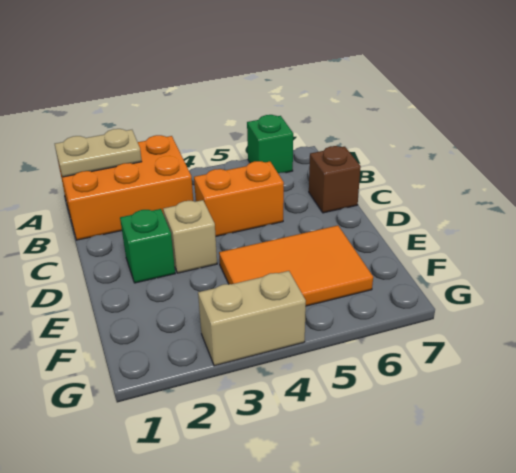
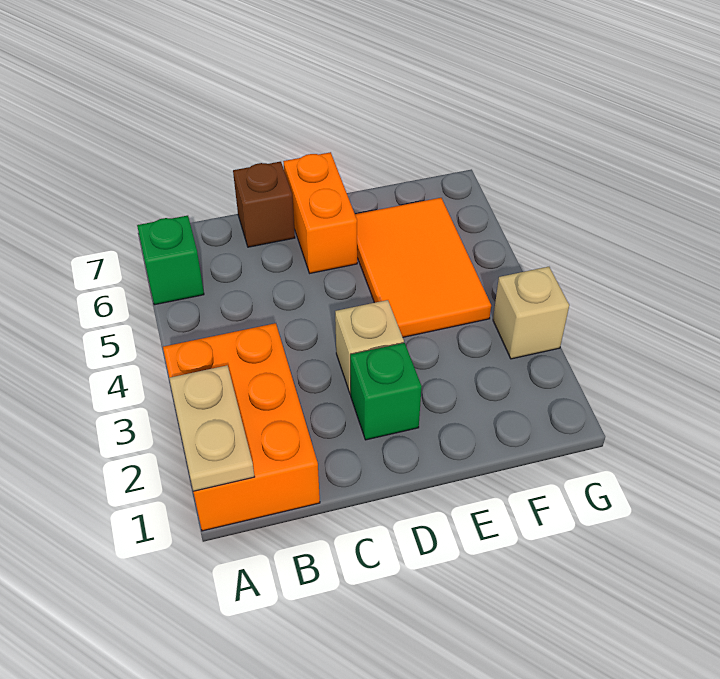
orange 1x2 brick [194,161,284,236] -> orange 1x2 brick moved to [283,152,357,273]
tan 1x2 brick [198,271,306,366] -> tan 1x1 brick [493,267,569,359]

